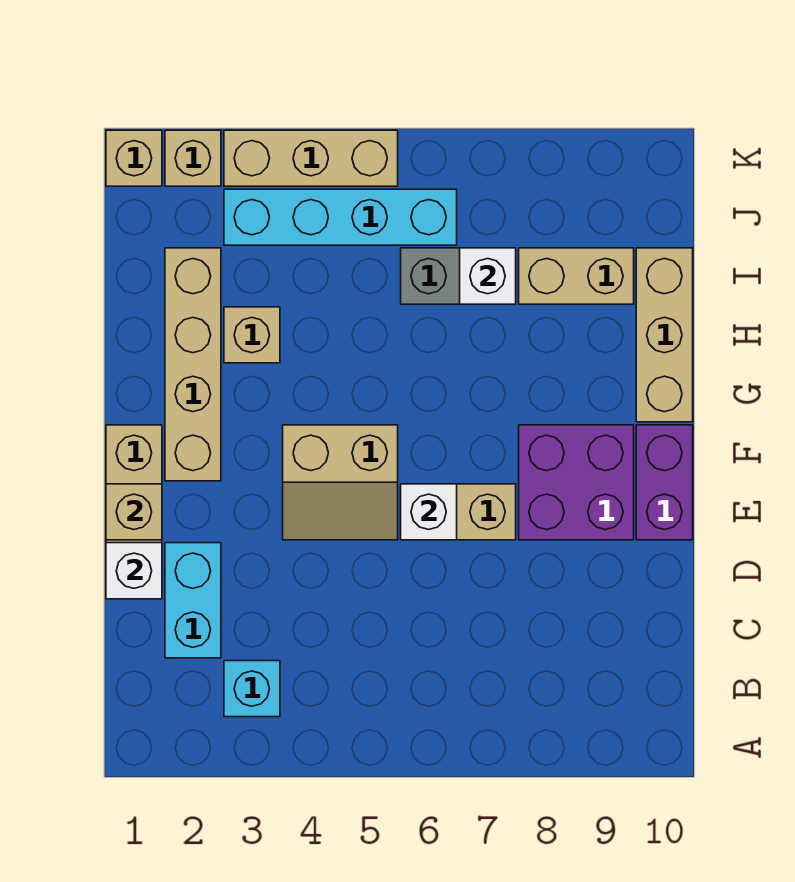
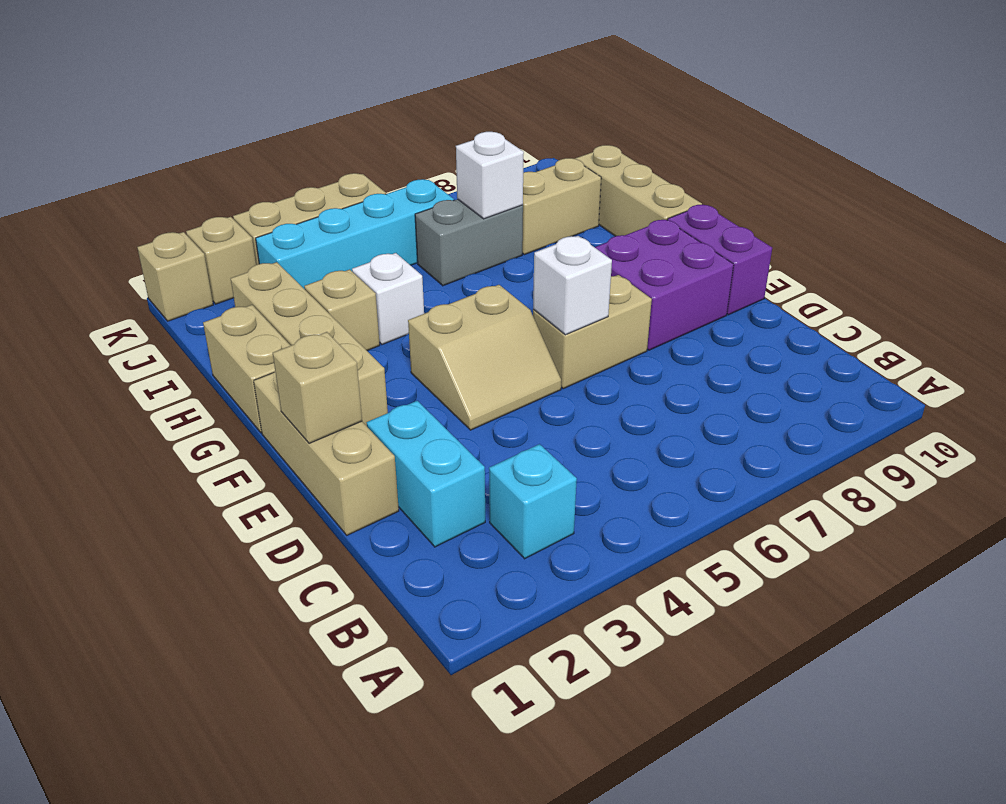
white 1x1 brick [106,543,162,599] -> white 1x1 brick moved to [352,253,424,345]
none -> tan 1x2 brick [203,305,291,433]

